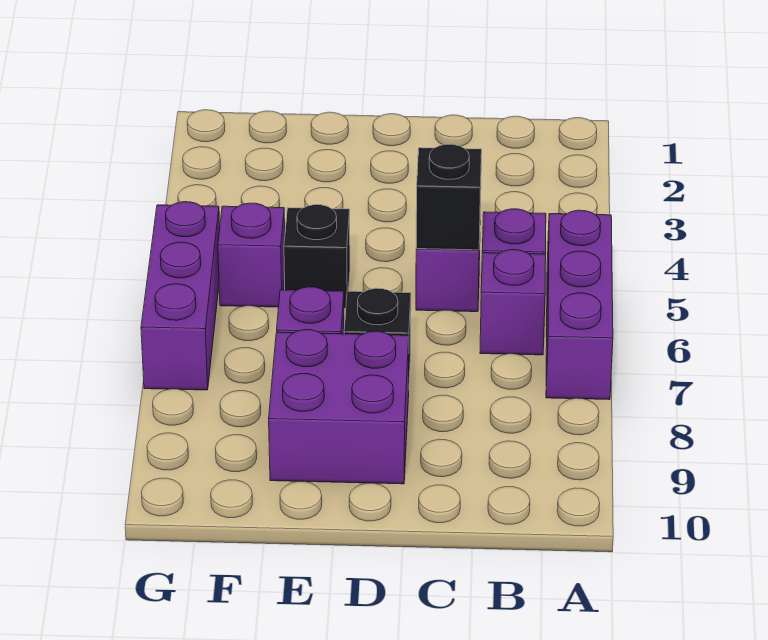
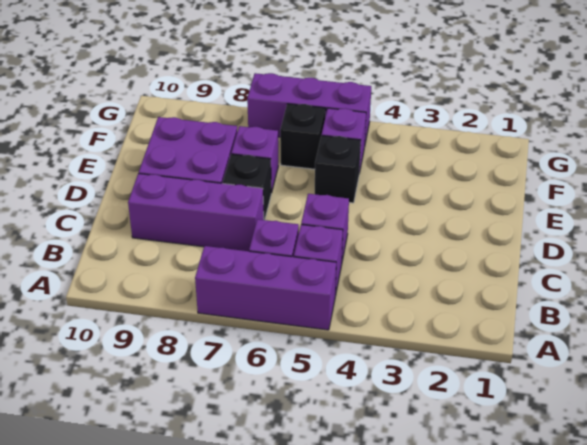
black 1x1 brick [416,144,482,250] -> black 1x1 brick moved to [280,104,326,169]
none -> purple 1x3 brick [128,173,264,251]

